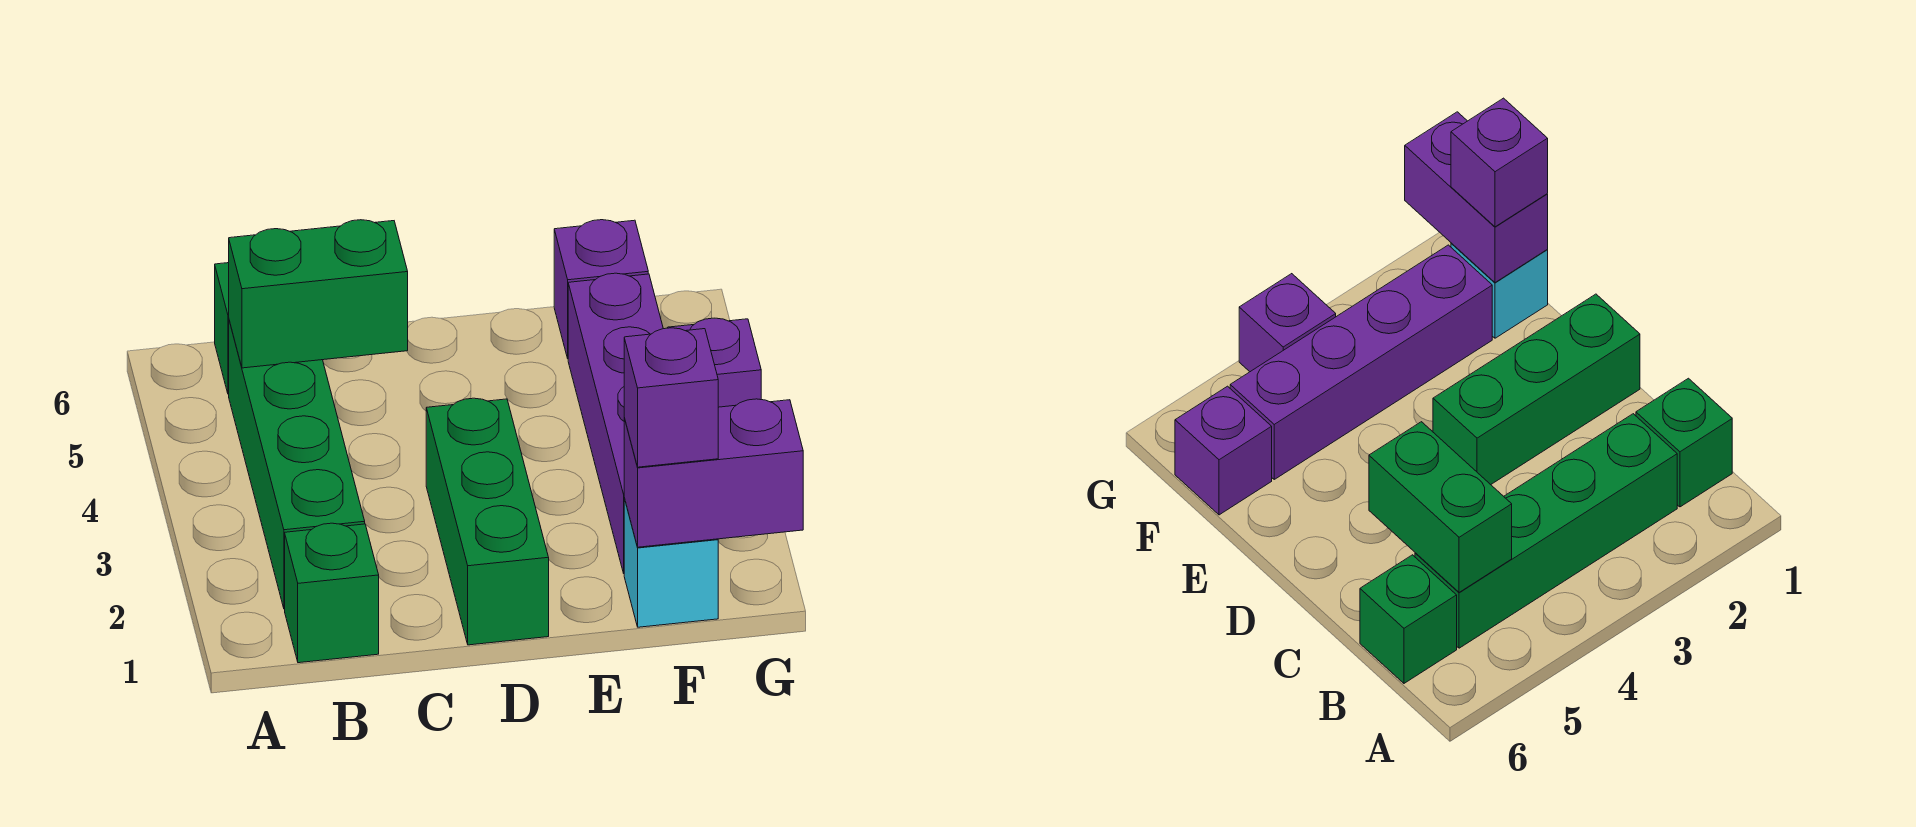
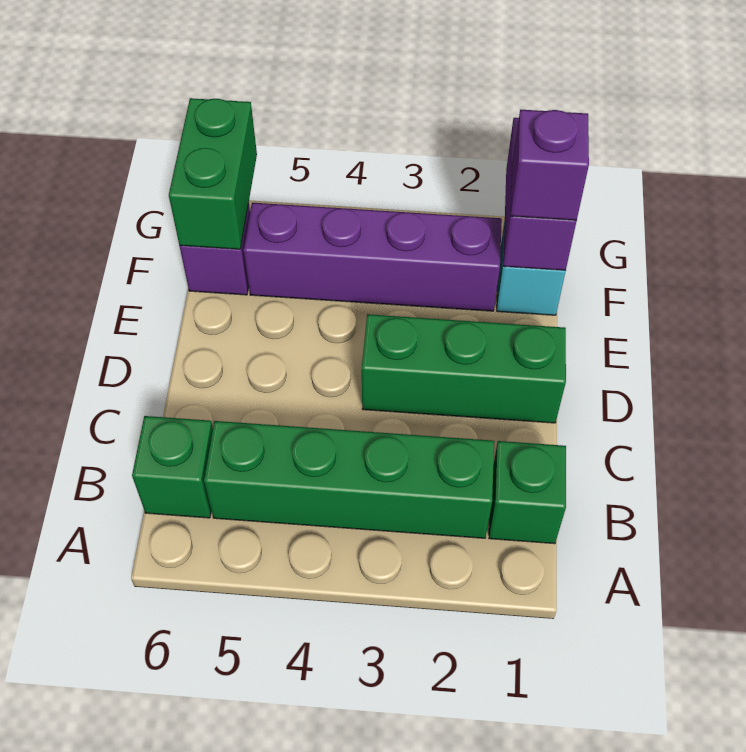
green 1x2 brick [229,220,408,368] -> green 1x2 brick moved to [169,98,257,249]
purple 1x1 brick [668,318,761,407] -> none

